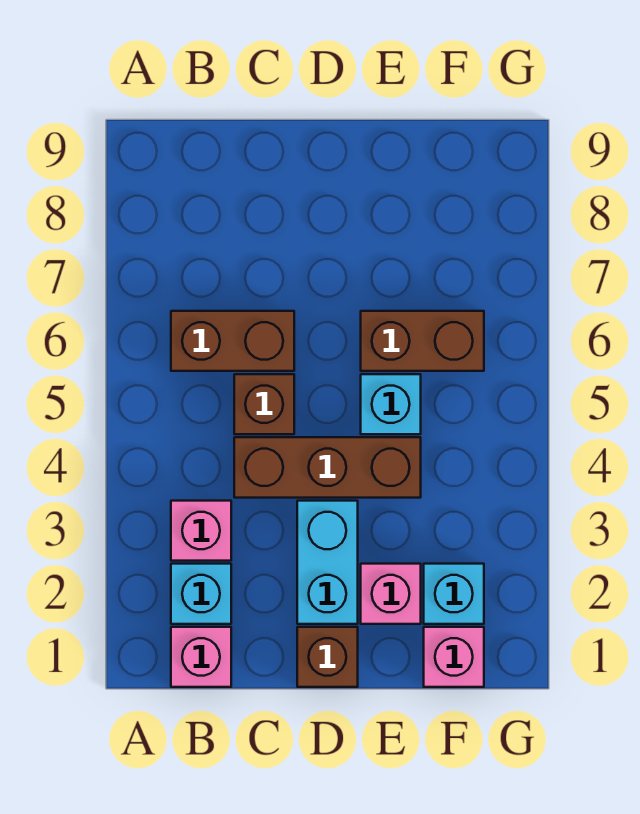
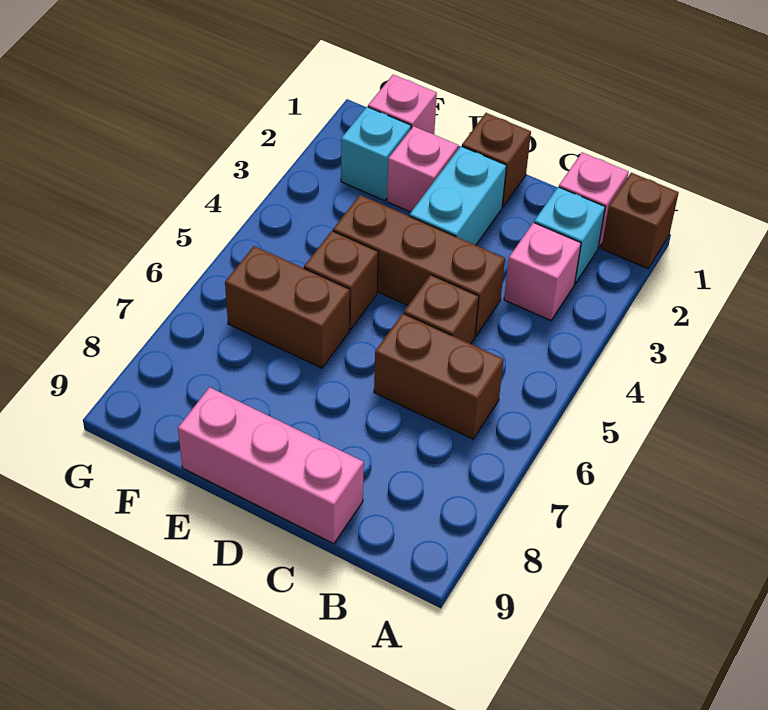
none -> brown 1x1 brick [601,173,679,269]
none -> pink 1x3 brick [178,387,364,544]
cyan 1x1 brick [361,374,421,434] -> brown 1x1 brick [304,231,378,329]

